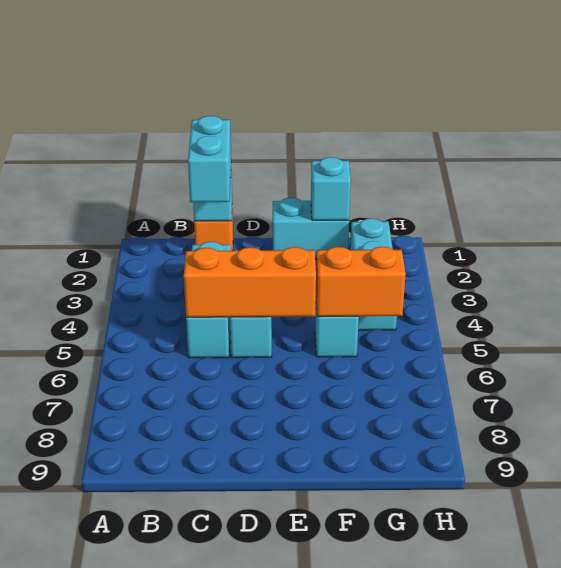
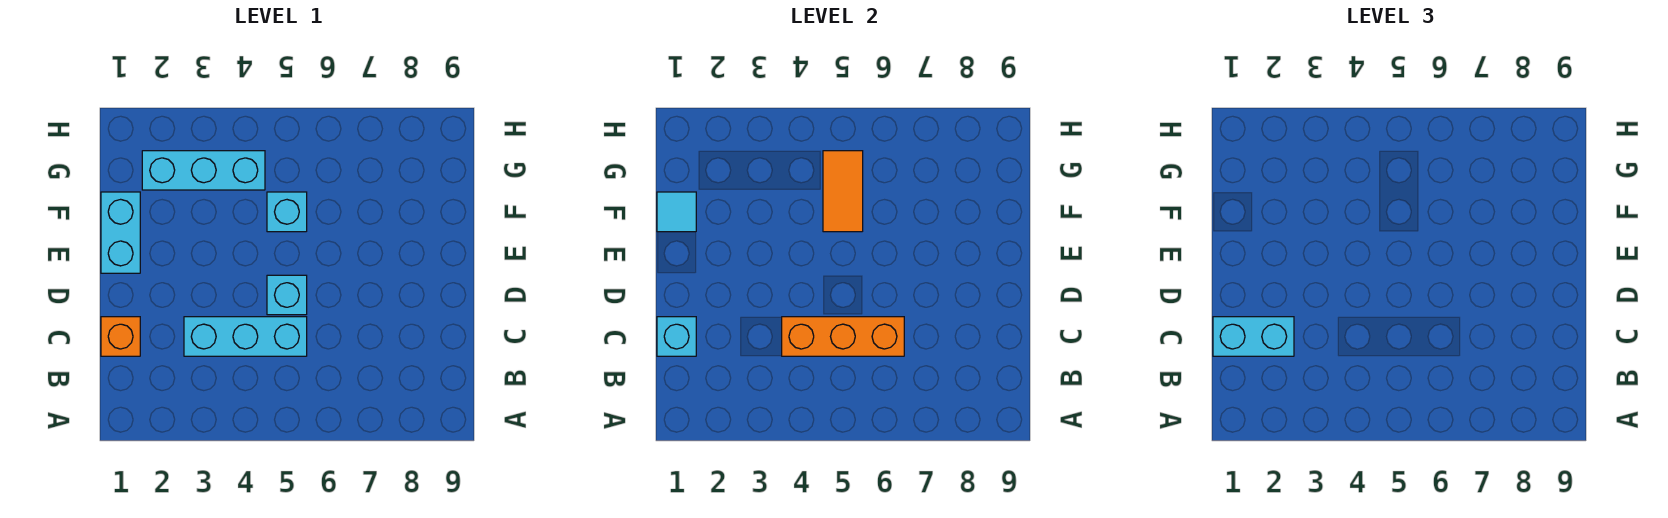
orange 1x3 brick [184,247,316,317] -> orange 1x3 brick turned to [782,317,904,356]
cyan 1x1 brick [311,157,351,220] -> cyan 1x1 tile [657,192,696,232]
orange 1x2 brick [316,247,406,317] -> orange 1x2 tile [823,151,863,232]

